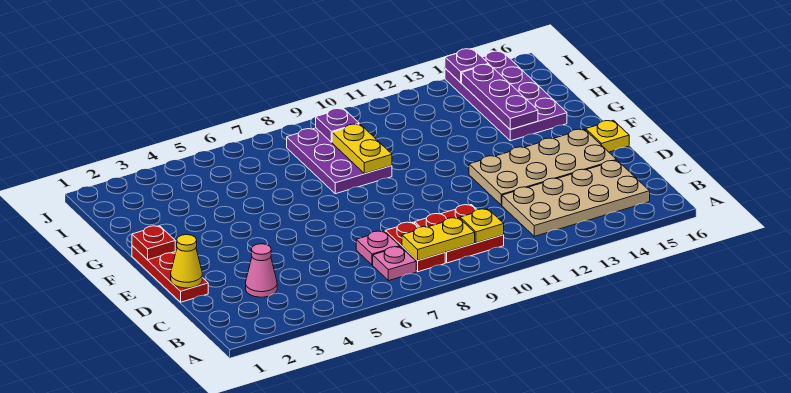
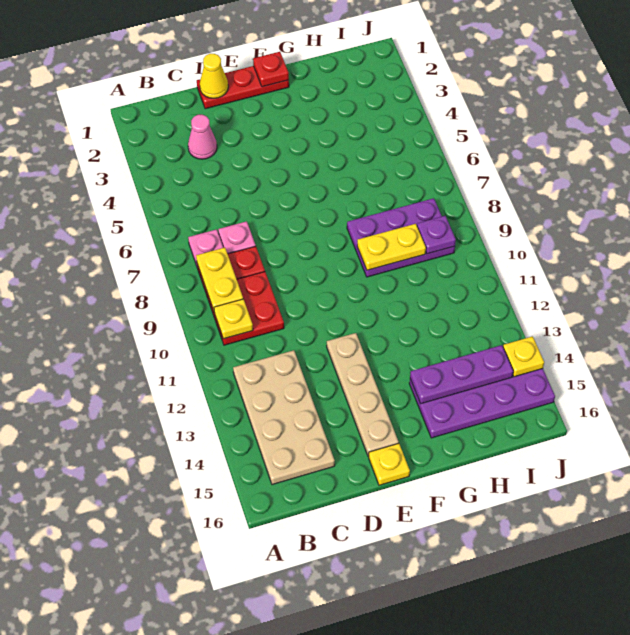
tan 2x4 plate [469,129,617,205] -> tan 1x4 plate [327,333,399,456]
purple 1x1 plate [445,49,489,83] -> yellow 1x1 plate [503,336,544,377]

